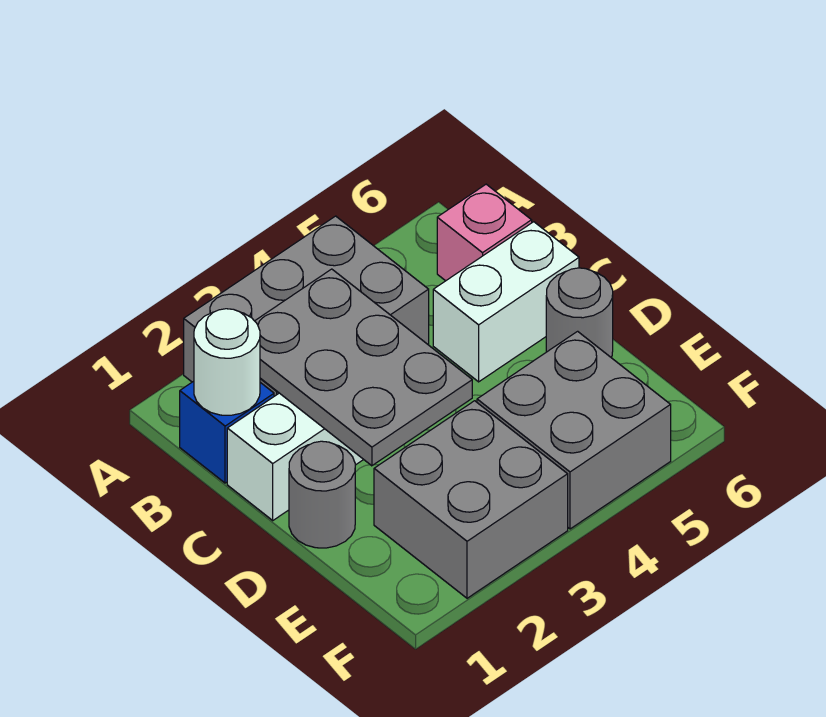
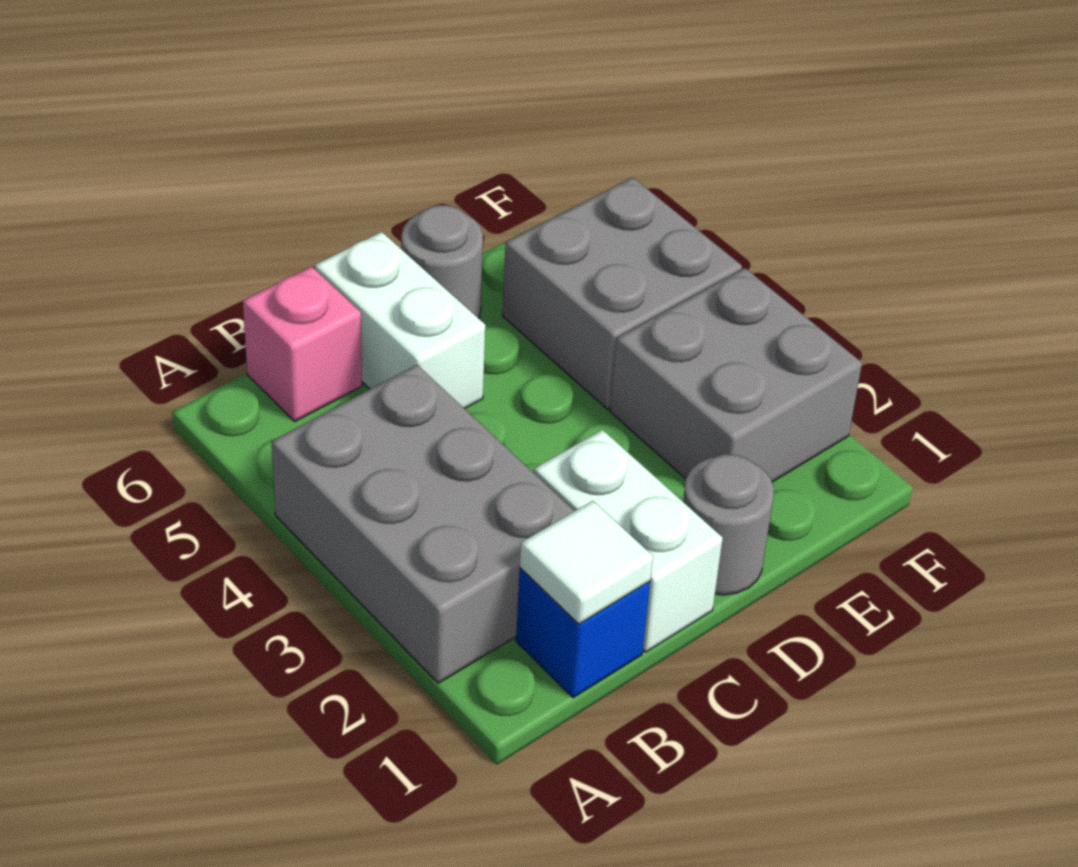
white 1x1 round brick [194,309,260,415] -> white 1x1 tile [520,501,653,624]
grey 2x3 plate [255,269,472,466] -> none

